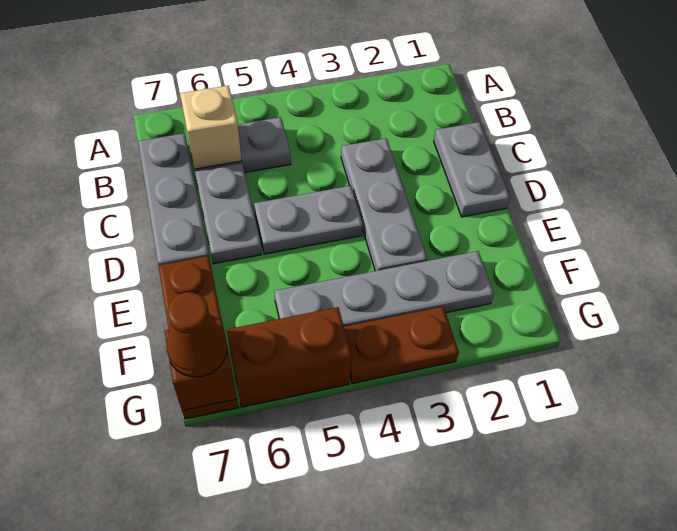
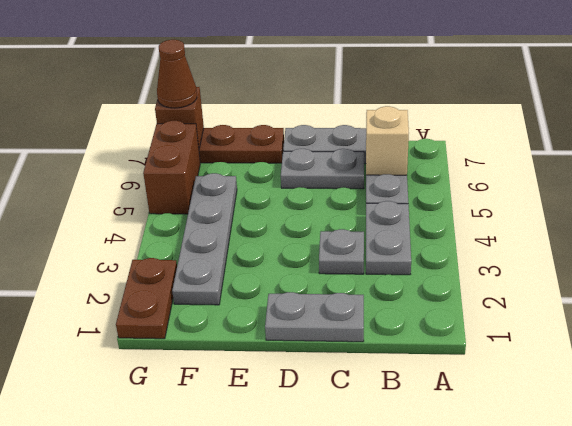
grey 1x3 plate [341,138,427,271] -> grey 1x1 plate [319,229,364,274]
grey 1x2 plate [254,186,363,254] -> grey 1x2 plate moved to [366,201,411,275]
brown 1x2 plate [344,307,459,384] -> brown 1x2 plate moved to [116,258,177,339]

